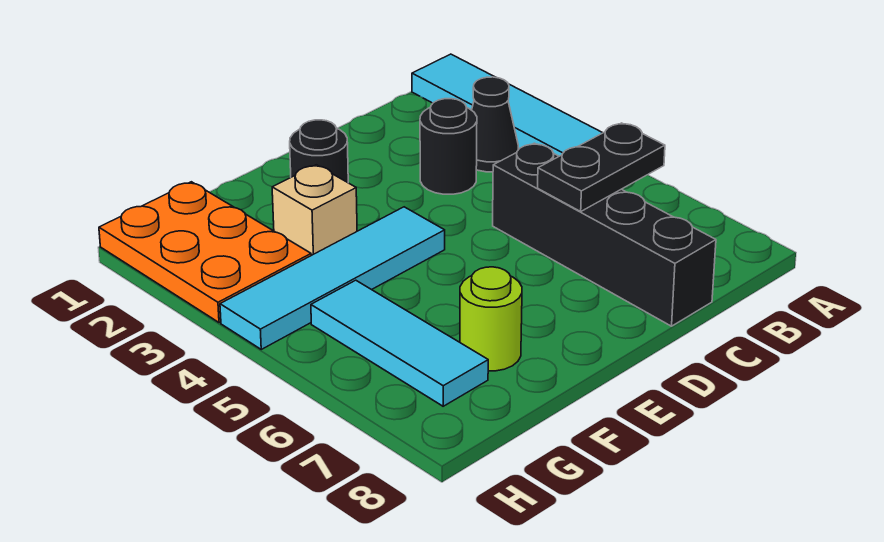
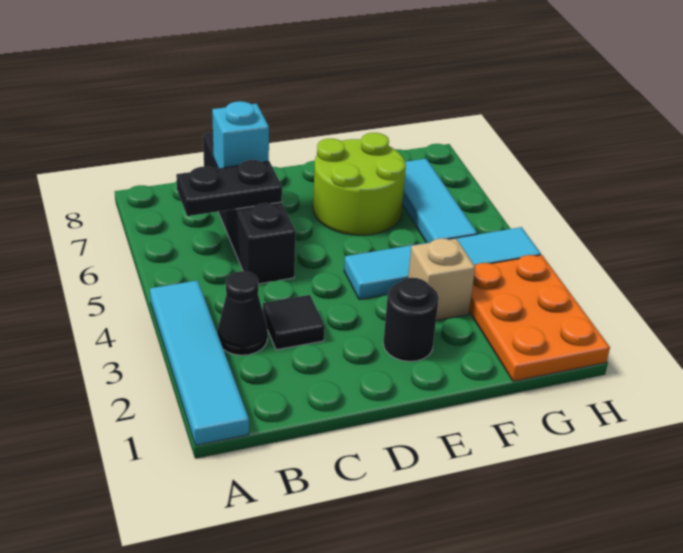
black 1x1 round brick [420,99,477,194] -> black 1x1 tile [263,295,325,350]
none -> cyan 1x1 brick [212,101,269,168]
lime 1x1 round brick [460,267,522,371] -> lime 2x2 round brick [313,133,406,235]

